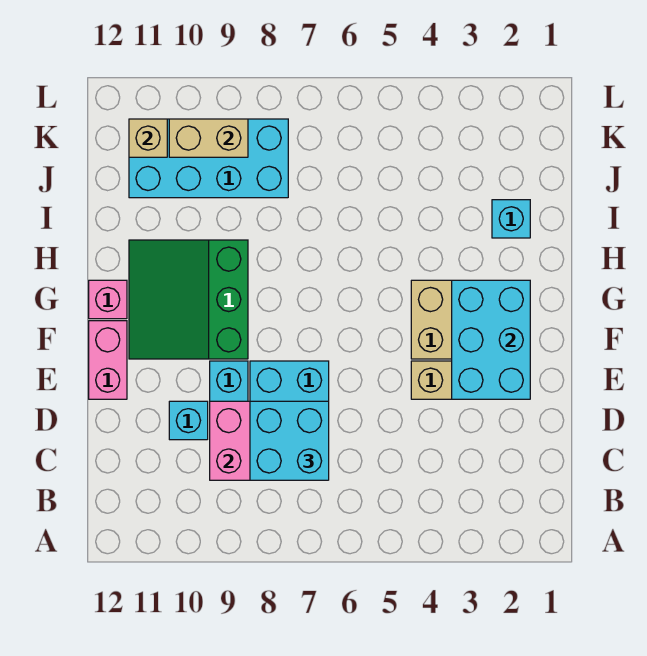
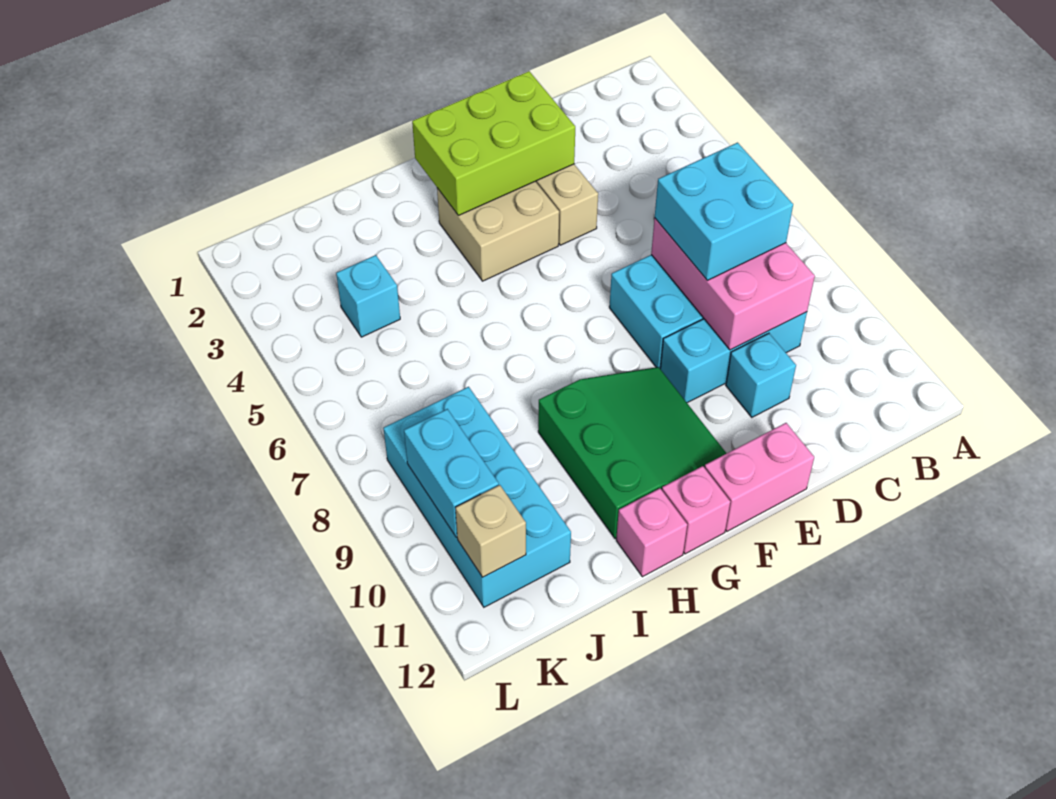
cyan 2x3 brick [452,280,530,399] -> lime 2x3 brick [412,71,575,215]
green 3x3 slope [129,240,248,359] -> green 3x3 slope turned to [538,367,726,539]
none -> pink 1x1 brick [616,488,687,577]
cyan 1x1 brick [492,200,530,238] -> cyan 1x1 brick moved to [336,255,400,337]
tan 1x2 brick [169,119,248,157] -> cyan 1x2 brick [404,409,499,538]

